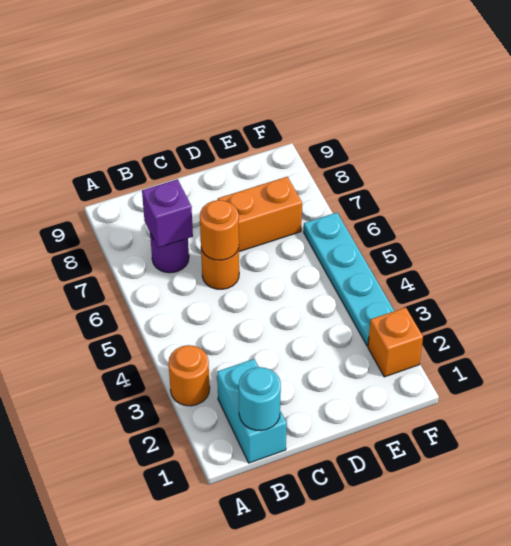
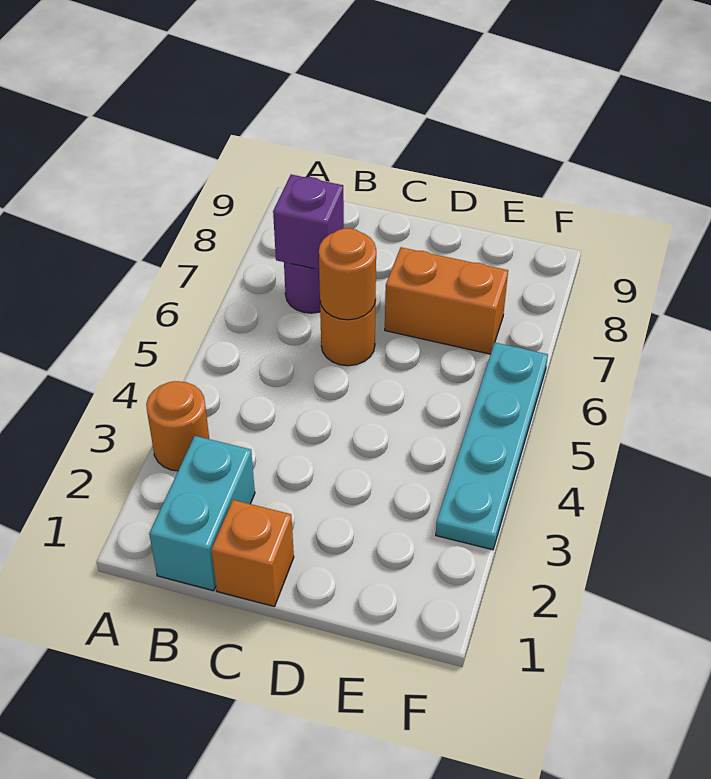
cyan 1x1 round brick [239,367,281,431] -> none
orange 1x1 brick [368,307,423,377] -> orange 1x1 brick moved to [211,500,294,607]

